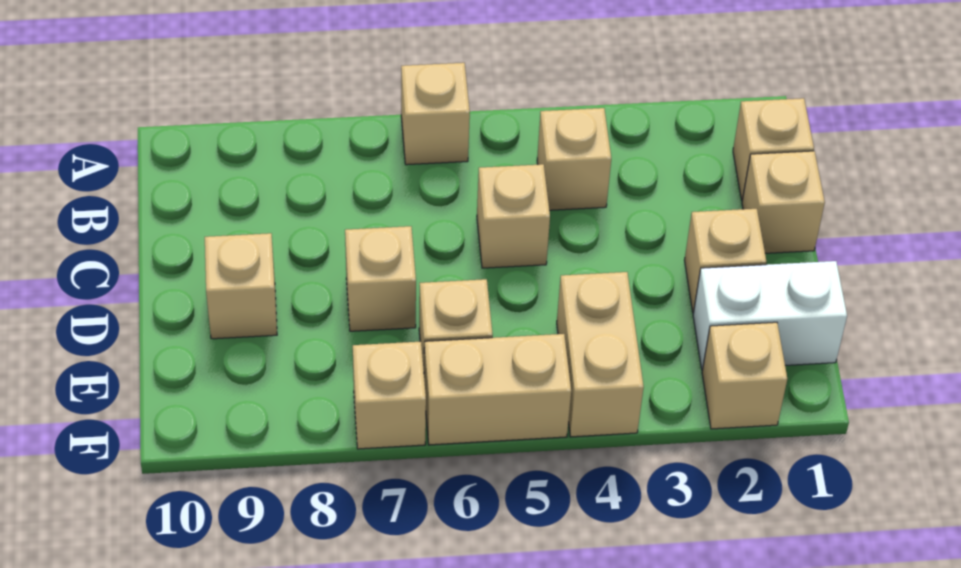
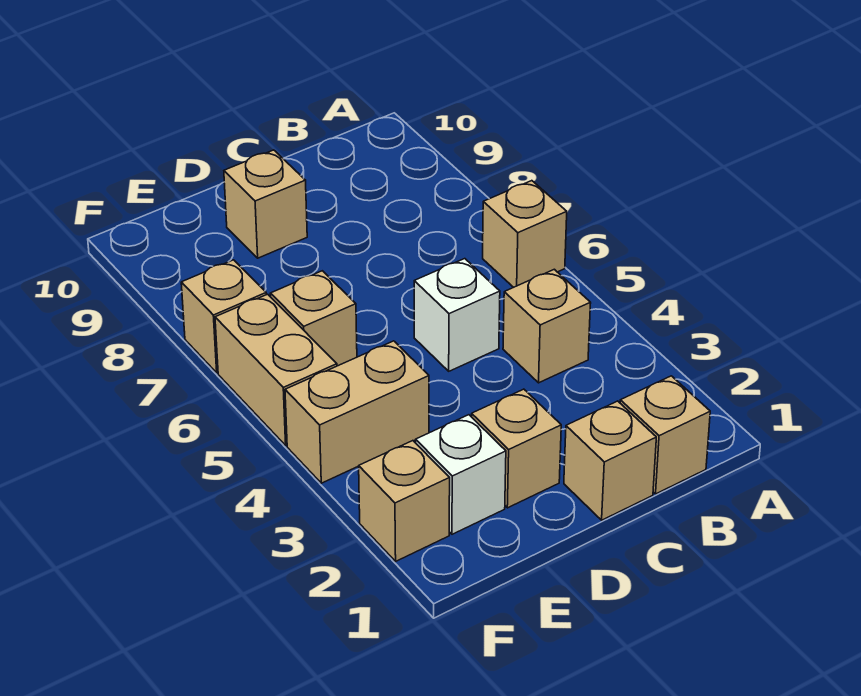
tan 1x1 brick [477,164,550,268] -> white 1x1 brick [414,259,500,371]
tan 1x1 brick [345,226,416,331] -> none
white 1x2 brick [693,261,847,370] -> white 1x1 brick [416,415,506,534]

